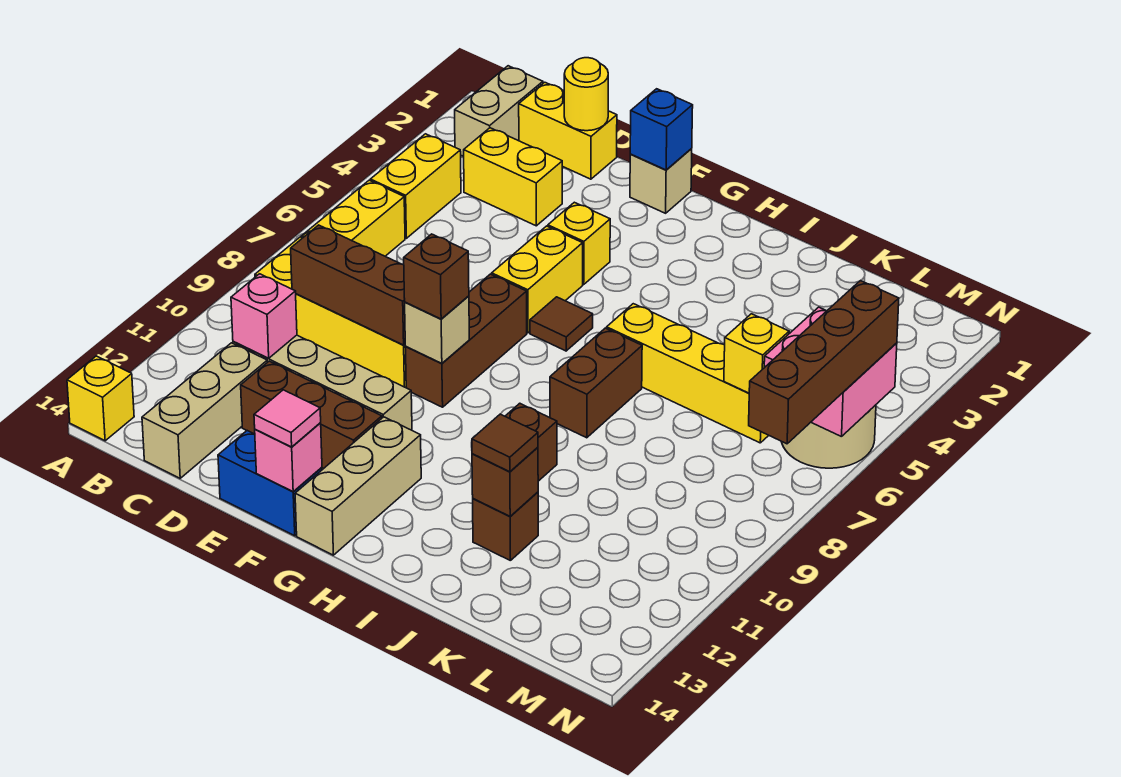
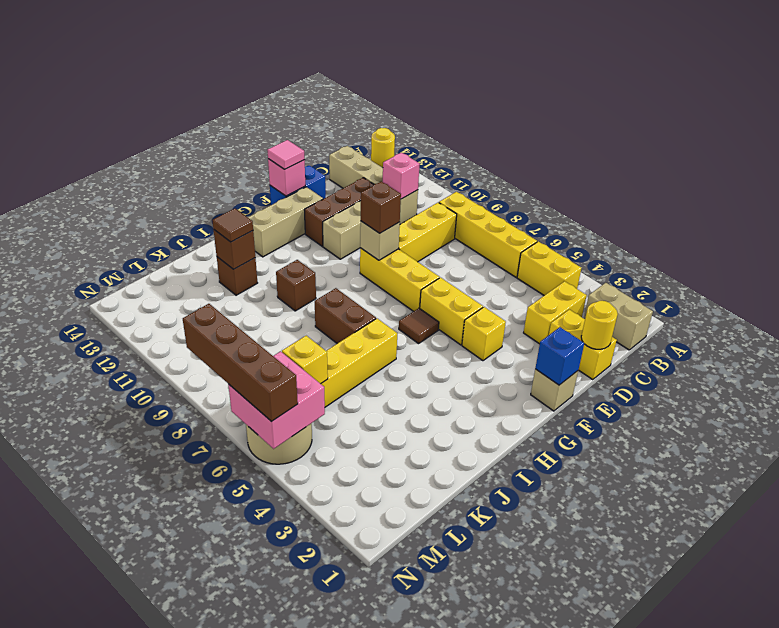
yellow 1x1 brick [67,356,134,441] -> yellow 1x1 round brick [371,128,395,168]
yellow 1x2 brick [519,82,617,179] -> yellow 1x2 brick turned to [549,310,617,380]
brown 1x3 brick [291,225,405,345] -> none
brown 1x3 brick [405,274,527,407] -> yellow 1x3 brick [360,248,440,311]
tan 1x3 brick [295,417,421,555] -> tan 1x3 brick turned to [248,187,323,257]

